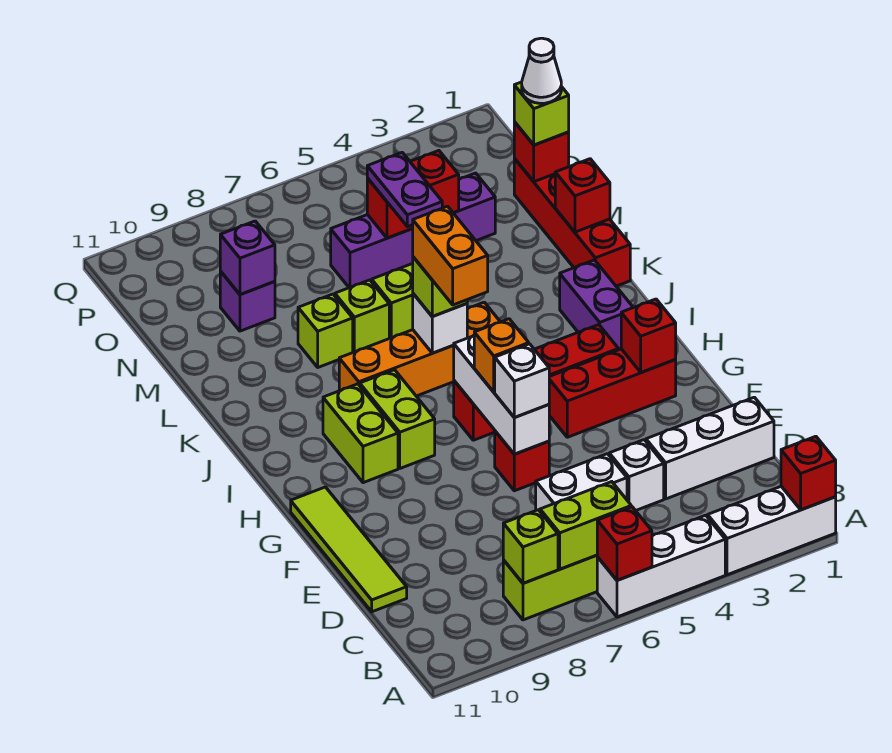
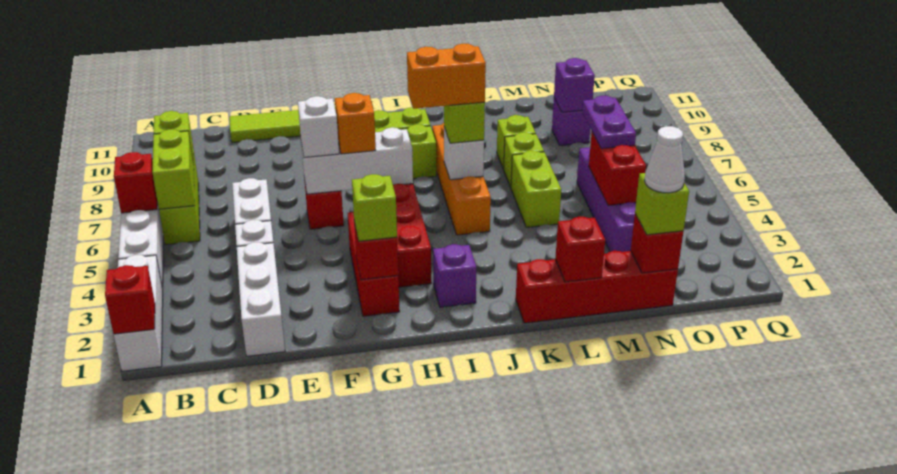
none -> lime 1x1 brick [352,174,397,241]
purple 1x2 brick [560,260,633,350] -> purple 1x1 brick [433,244,476,307]
purple 1x2 plate [367,153,442,227] -> purple 1x2 plate turned to [582,96,636,149]

